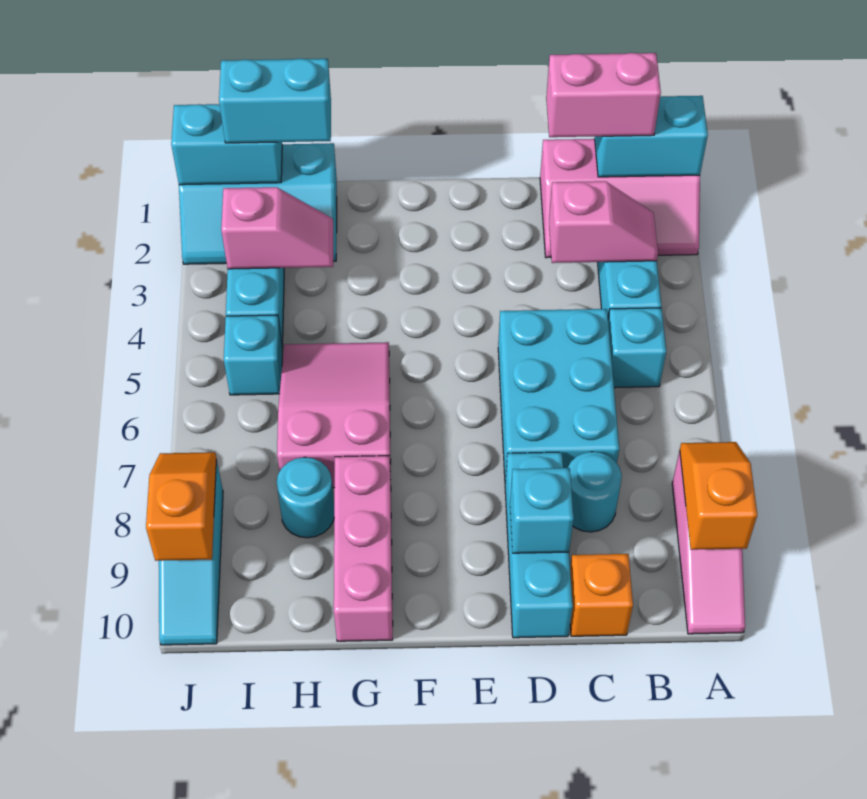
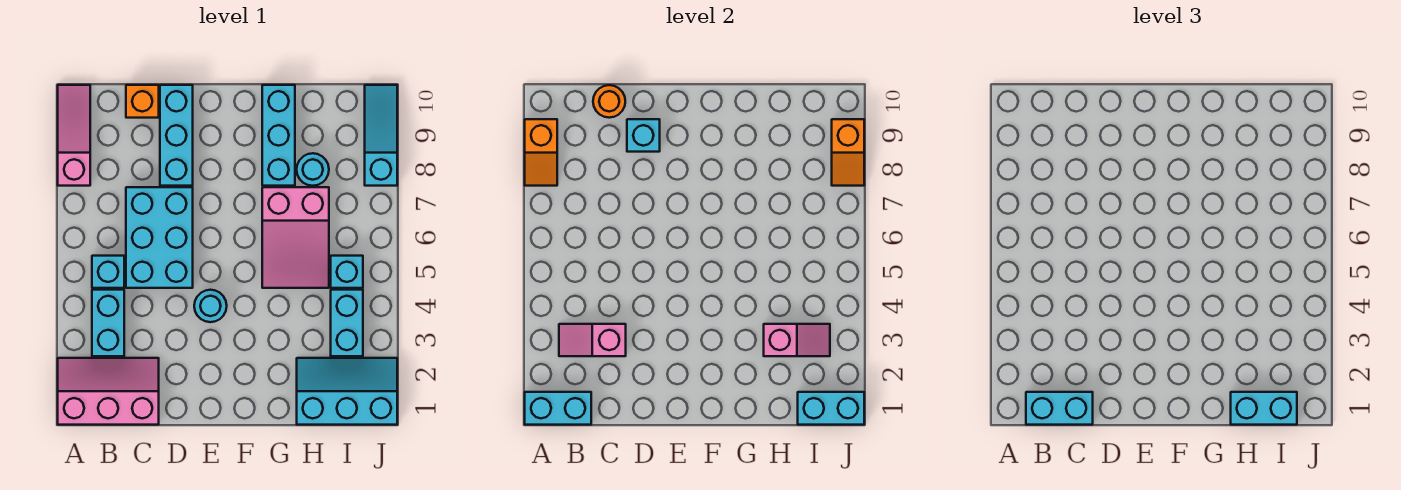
pink 1x2 brick [546,53,661,137] -> cyan 1x2 brick [1026,392,1093,425]
cyan 1x1 round brick [568,452,622,532] -> cyan 1x1 round brick moved to [194,290,227,322]
none -> orange 1x1 round brick [593,85,625,118]
pink 1x3 brick [334,456,393,641] -> cyan 1x3 brick [262,85,295,186]
pink 1x2 slope [221,187,333,269] -> pink 1x2 slope turned to [764,324,830,356]

